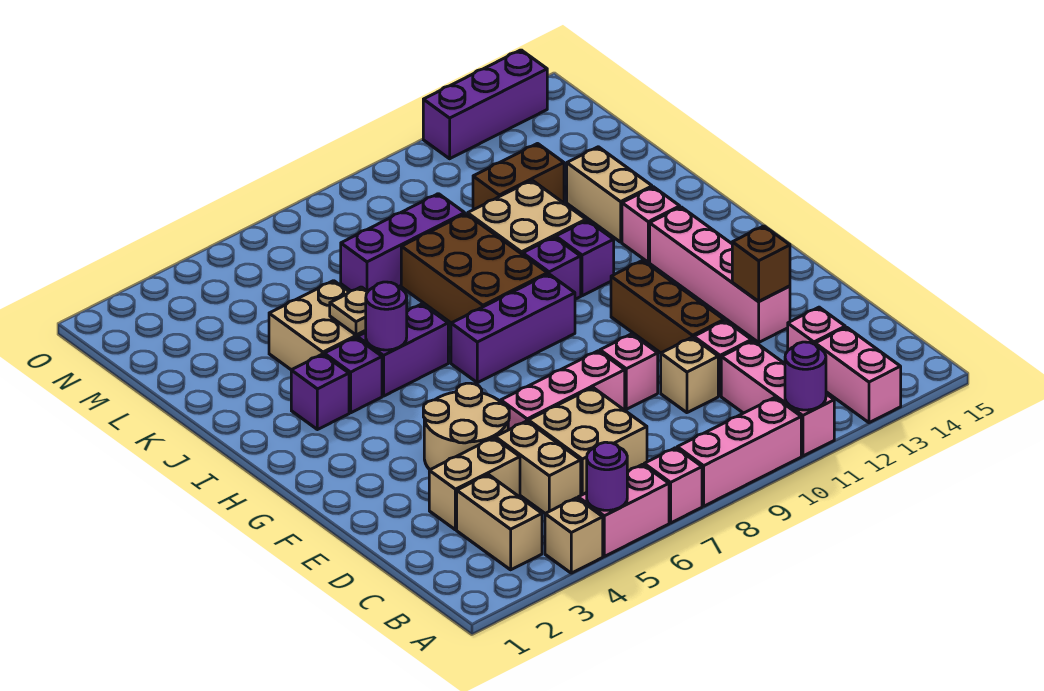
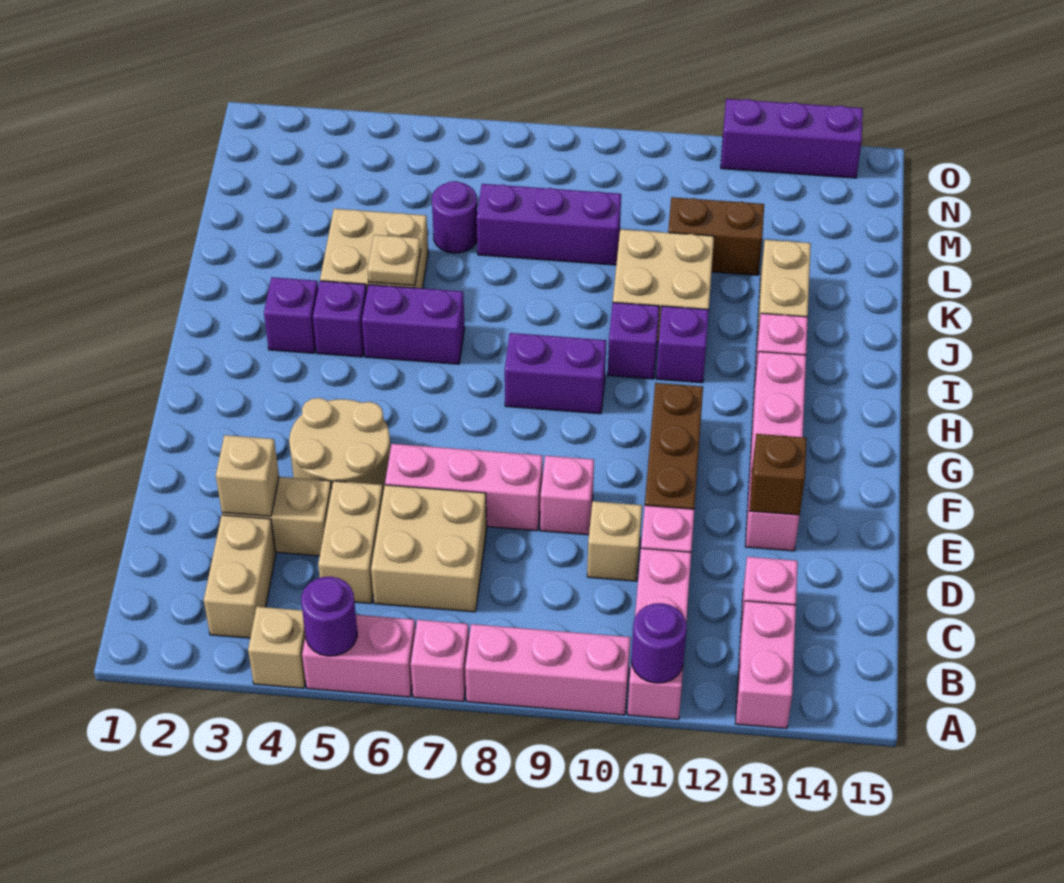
none -> tan 1x1 brick [216,435,279,516]
purple 1x3 brick [451,274,575,383] -> purple 1x2 brick [505,333,606,414]
purple 1x1 round brick [365,282,407,350] -> purple 1x1 round brick moved to [432,181,477,253]
brown 2x3 brick [401,214,547,323] -> none

